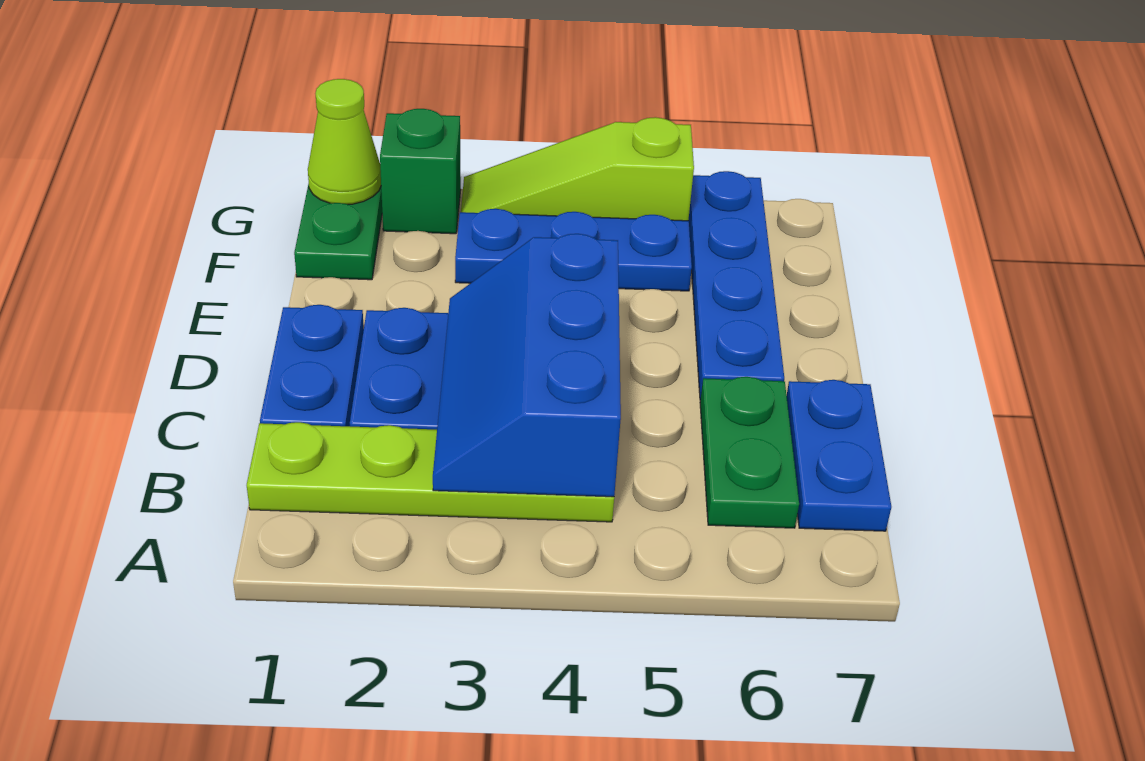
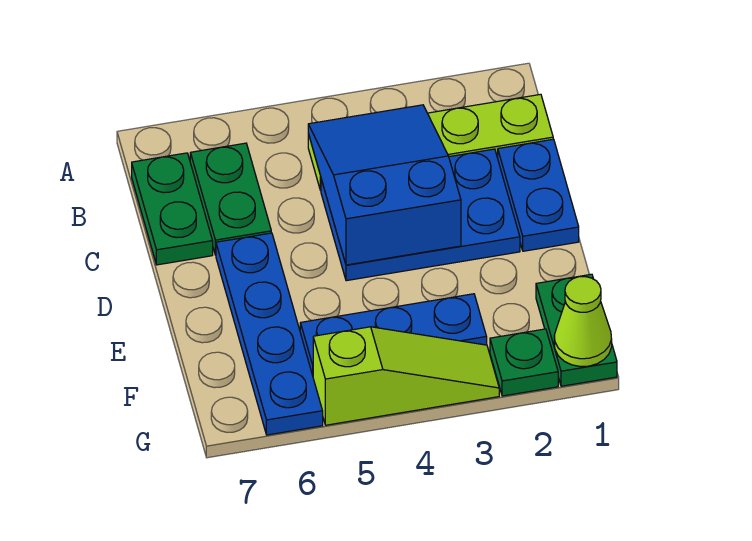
blue 2x3 slope [433,234,621,497] -> blue 2x3 slope turned to [308,105,461,265]
blue 1x2 plate [787,380,891,531] -> green 1x2 plate [132,153,213,265]
green 1x1 brick [380,109,461,234] -> green 1x1 plate [490,329,558,396]

